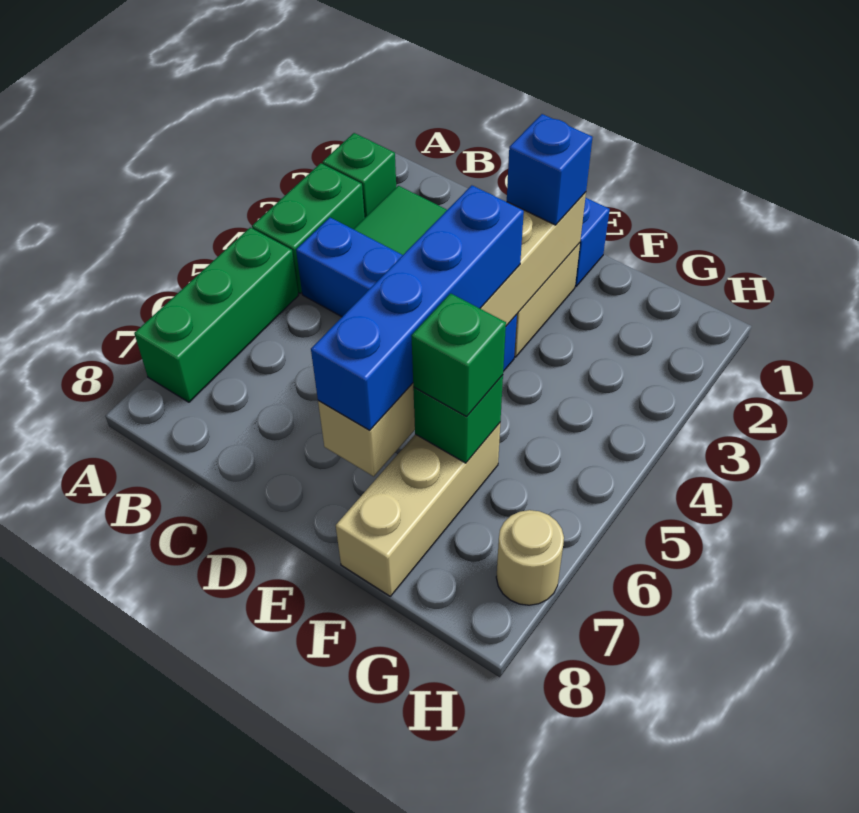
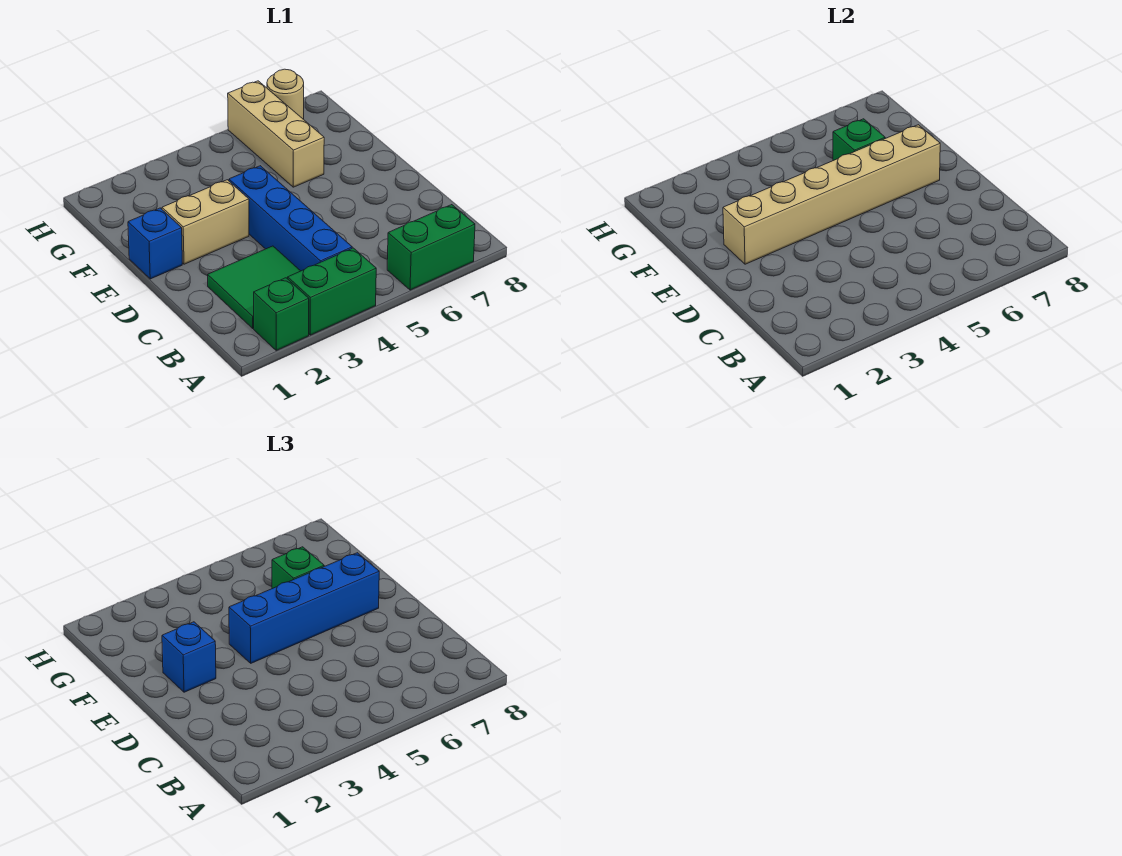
green 1x3 brick [134,228,299,402] -> green 1x2 brick [387,205,475,290]
tan 1x3 brick [336,423,500,596] -> tan 1x3 brick turned to [228,81,324,187]

